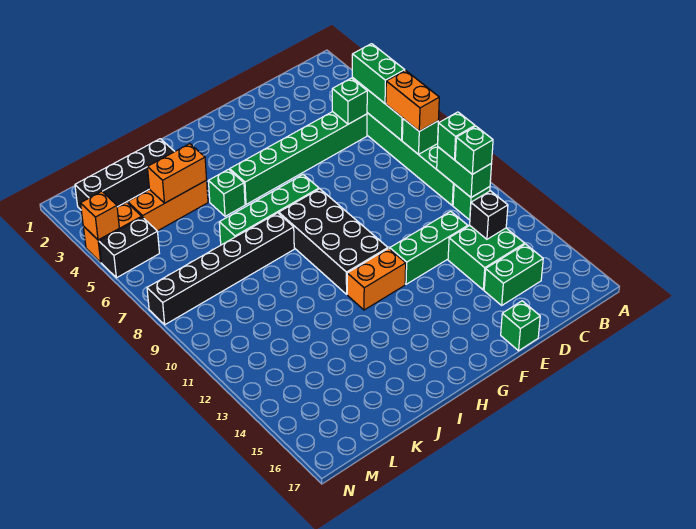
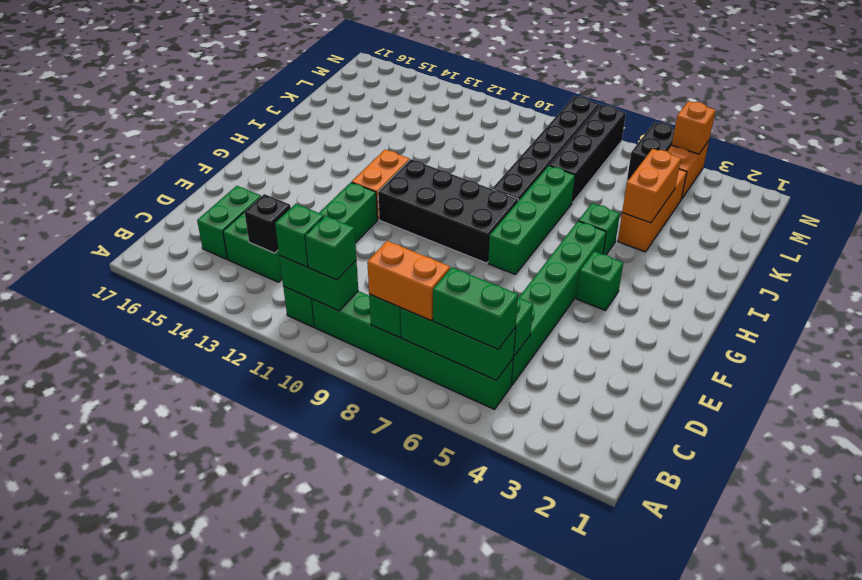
green 1x1 brick [501,301,540,351] -> green 1x1 brick moved to [576,251,623,310]
black 1x4 brick [75,139,175,210] -> black 1x4 brick moved to [549,105,626,203]

